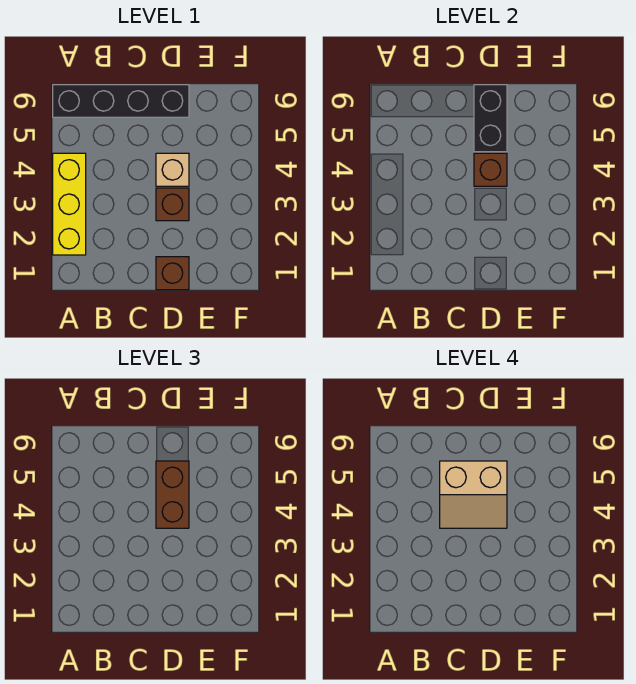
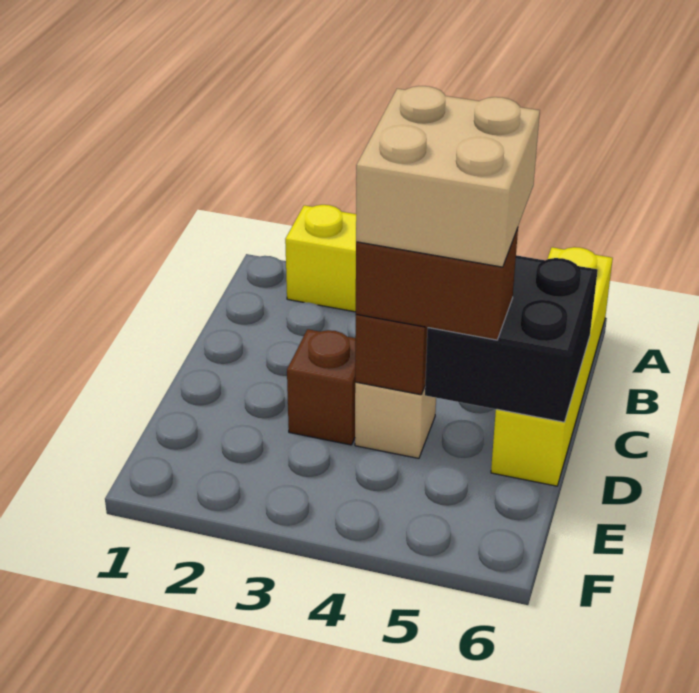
black 1x4 brick [53,85,189,117] -> yellow 1x4 brick [491,247,613,486]
tan 2x2 slope [440,461,507,528] -> tan 2x2 brick [356,86,540,267]
brown 1x1 brick [156,257,189,290] -> none
black 1x2 brick [474,85,507,152] -> black 2x2 brick [425,255,598,422]

